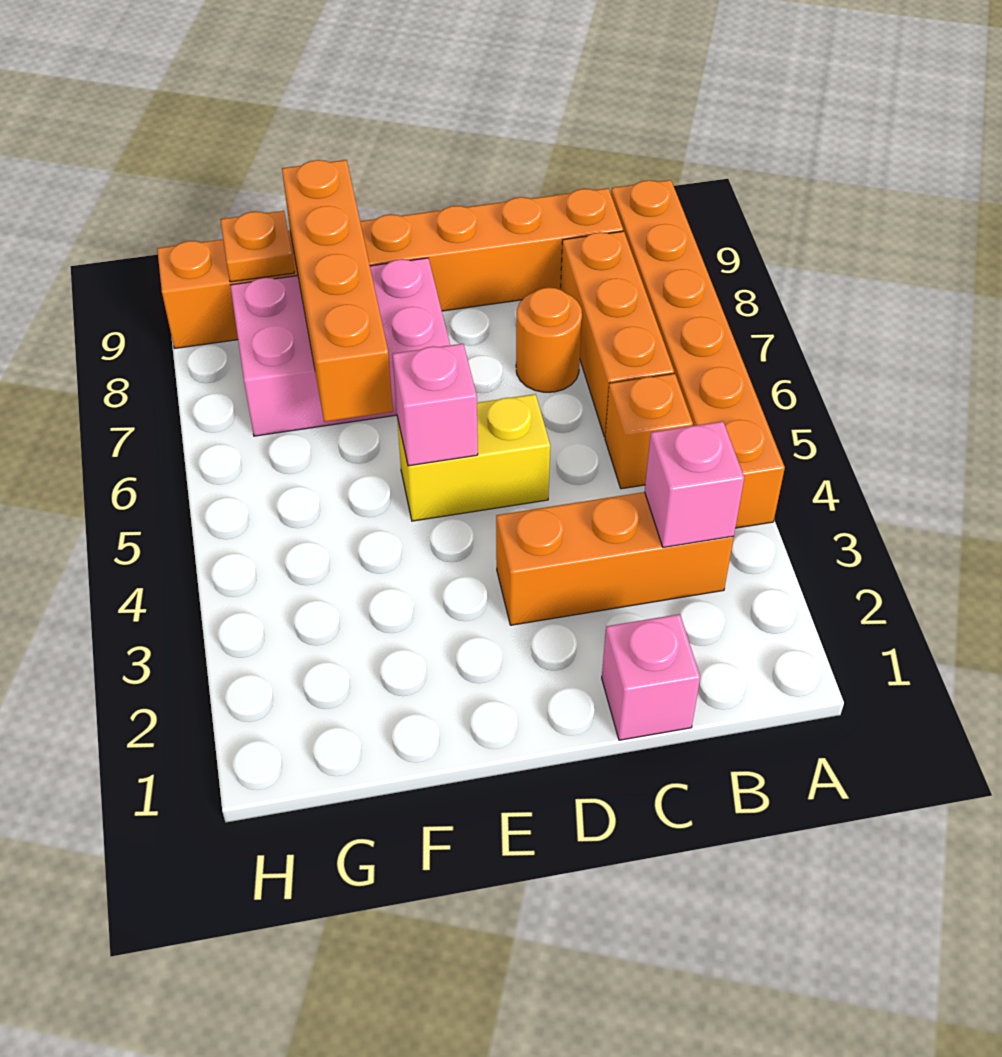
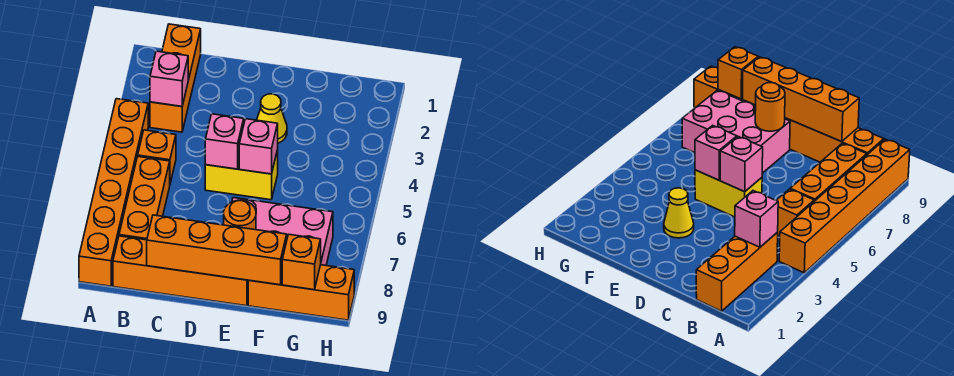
orange 1x3 brick [496,492,734,625] -> orange 1x3 brick turned to [150,24,201,132]
pink 1x1 brick [602,614,700,740] -> pink 1x1 brick moved to [205,114,244,169]
orange 1x1 round brick [516,287,582,392] -> orange 1x1 round brick moved to [224,200,256,230]
none -> yellow 1x1 cone [257,94,287,143]
orange 1x4 brick [282,160,393,422] -> orange 1x4 brick turned to [147,215,287,285]
orange 1x1 plate [220,211,294,282] -> orange 1x1 brick [282,234,321,290]

